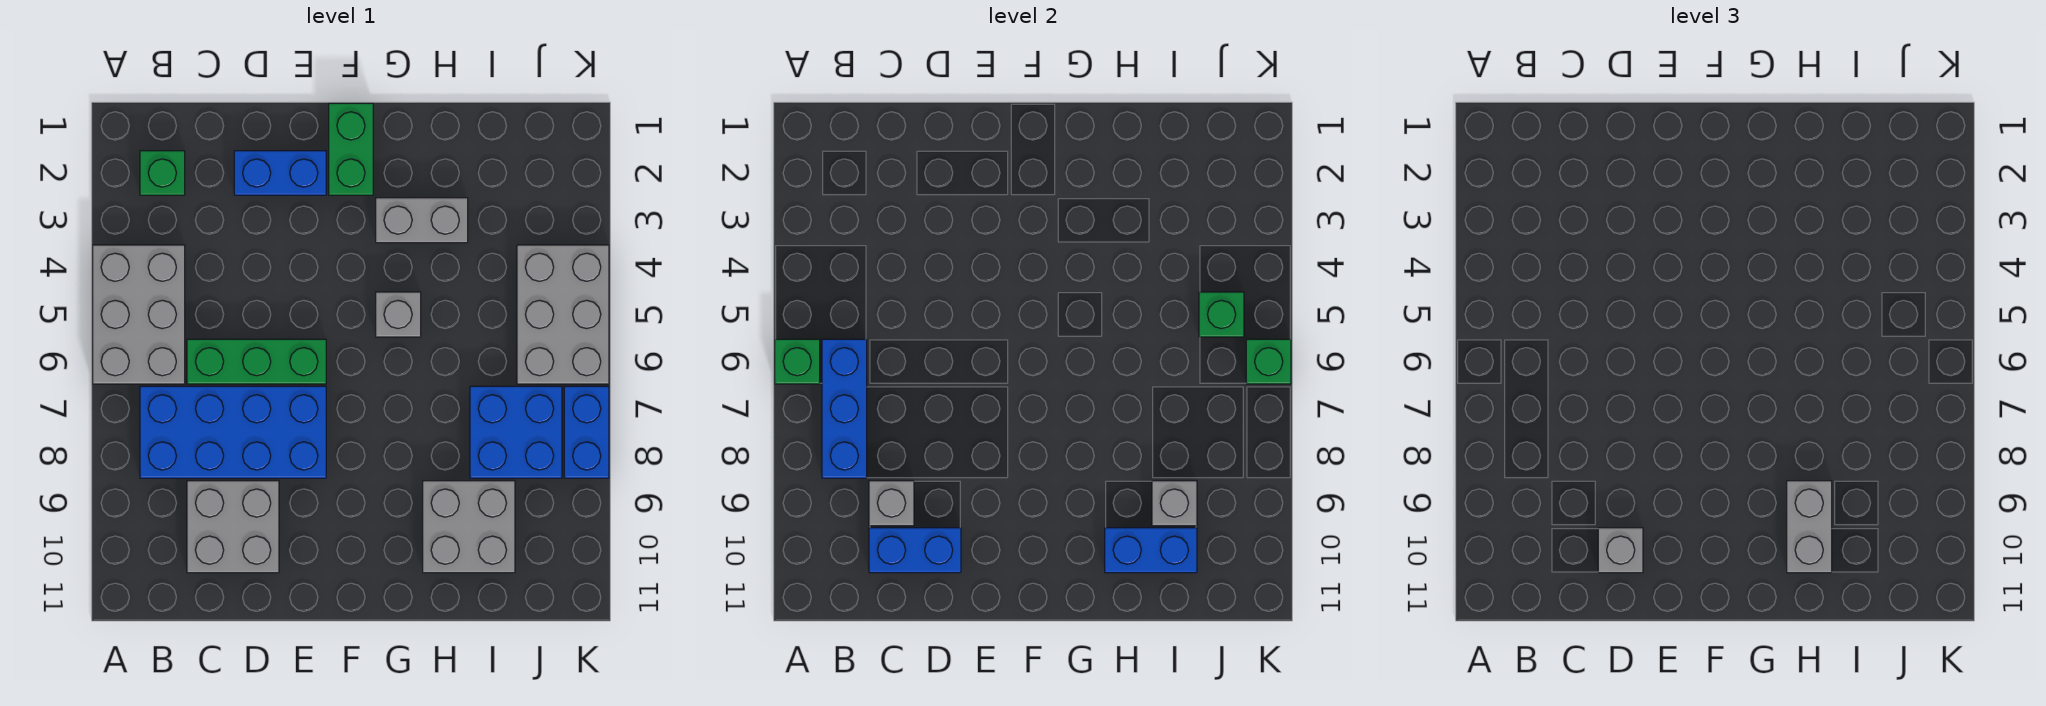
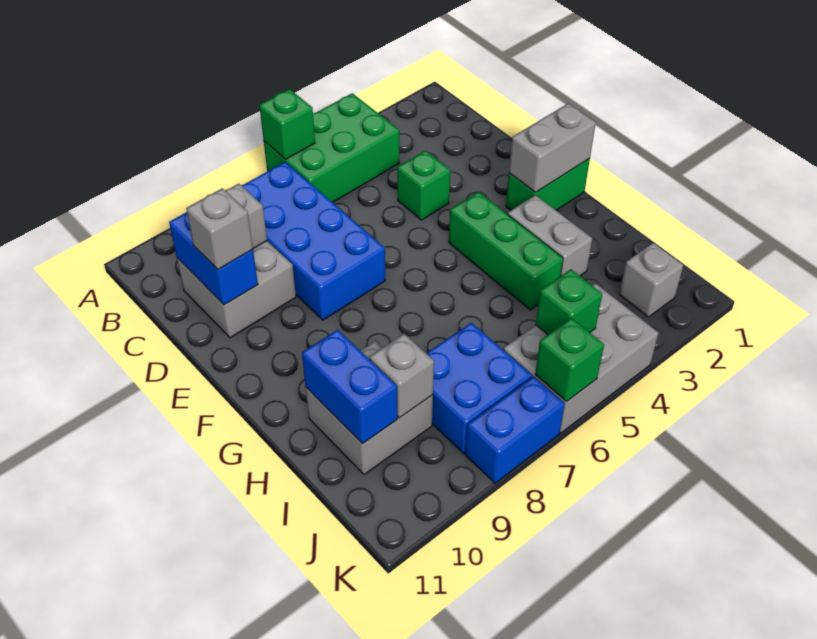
grey 2x3 brick [93,245,185,384] -> green 2x3 brick [264,93,399,202]
green 1x1 brick [140,151,185,195] -> green 1x1 brick moved to [397,151,450,220]
blue 1x3 brick [822,339,867,478] -> none
green 1x3 brick [187,339,326,384] -> green 1x3 brick moved to [449,192,563,310]
blue 1x2 brick [234,151,326,195] -> none
grey 1x1 brick [376,292,421,337] -> grey 1x1 brick moved to [619,243,683,317]
grey 1x2 brick [1787,481,1832,573] -> grey 1x2 brick moved to [509,103,596,193]

